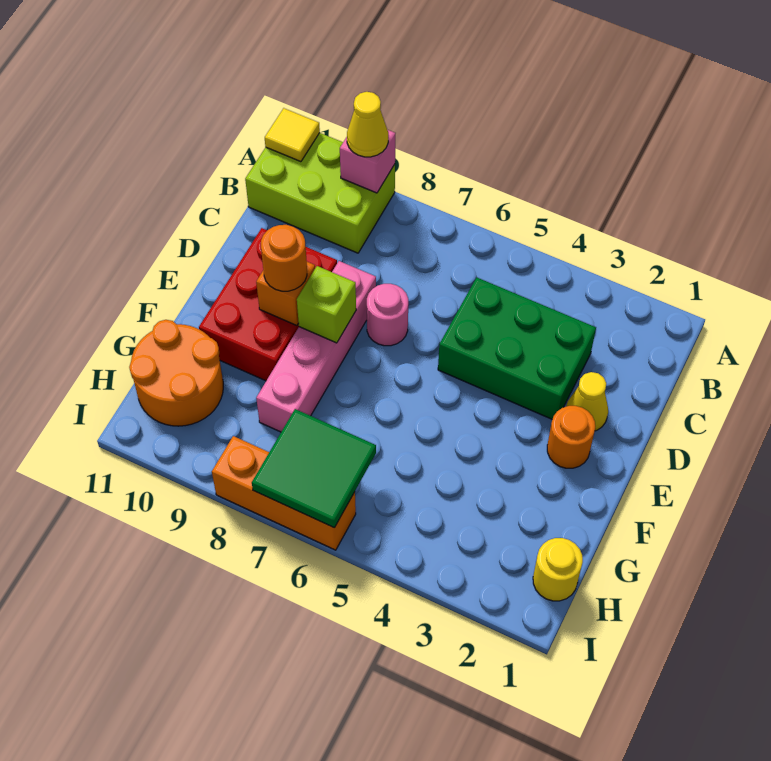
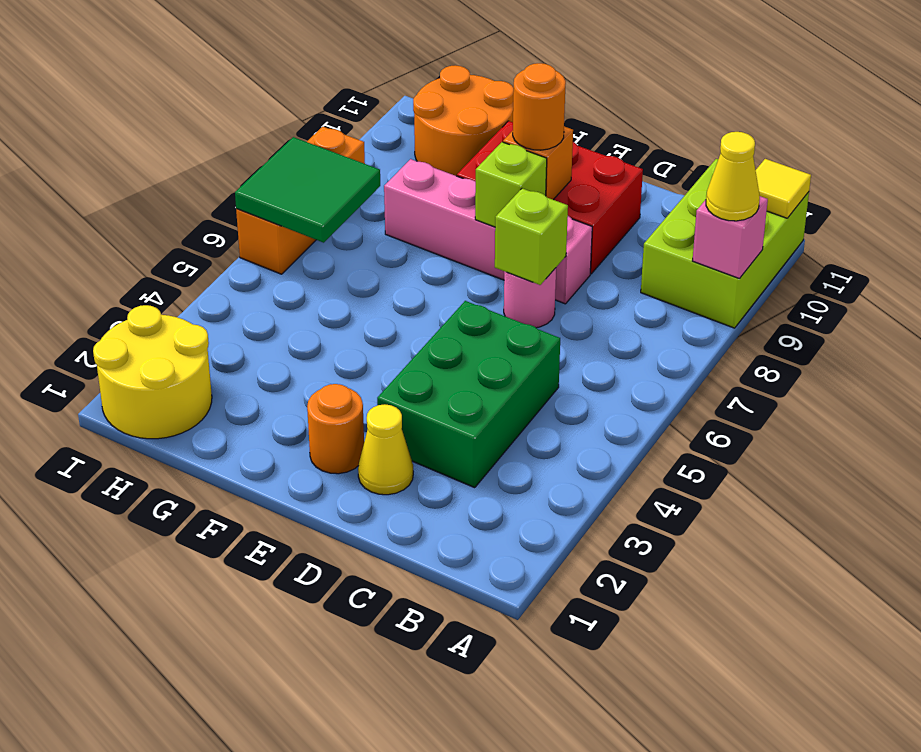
none -> lime 1x1 brick [495,188,568,285]
yellow 1x1 round brick [533,538,583,601] -> yellow 2x2 round brick [93,305,212,439]

